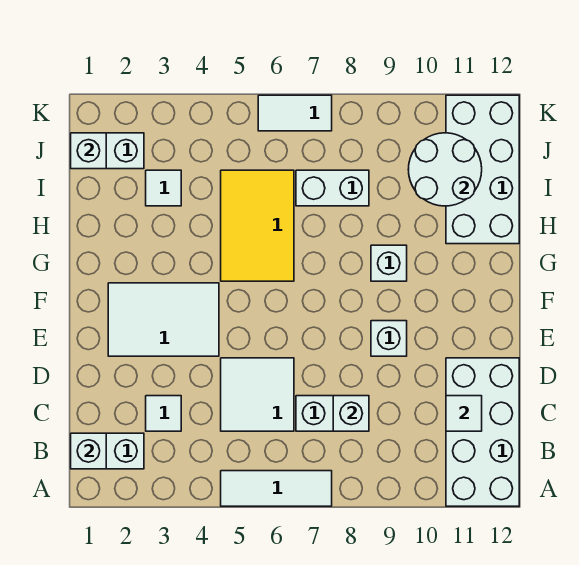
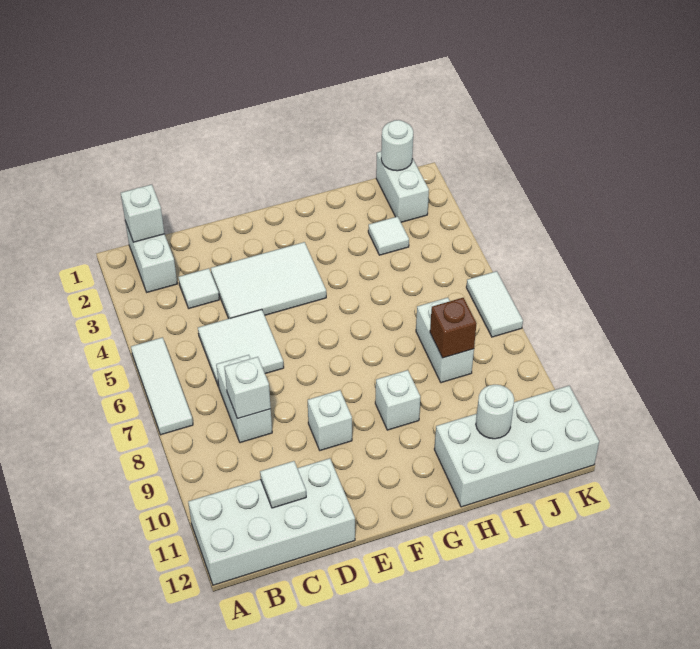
white 2x3 tile [108,283,219,356] -> white 2x3 tile turned to [211,242,326,319]
yellow 2x3 tile [221,170,294,281] -> none
none -> brown 1x1 brick [430,298,477,358]
white 2x2 round brick [408,133,482,206] -> white 1x1 round brick [476,385,514,439]
white 1x1 brick [71,133,106,169] -> white 1x1 round brick [381,120,413,171]

